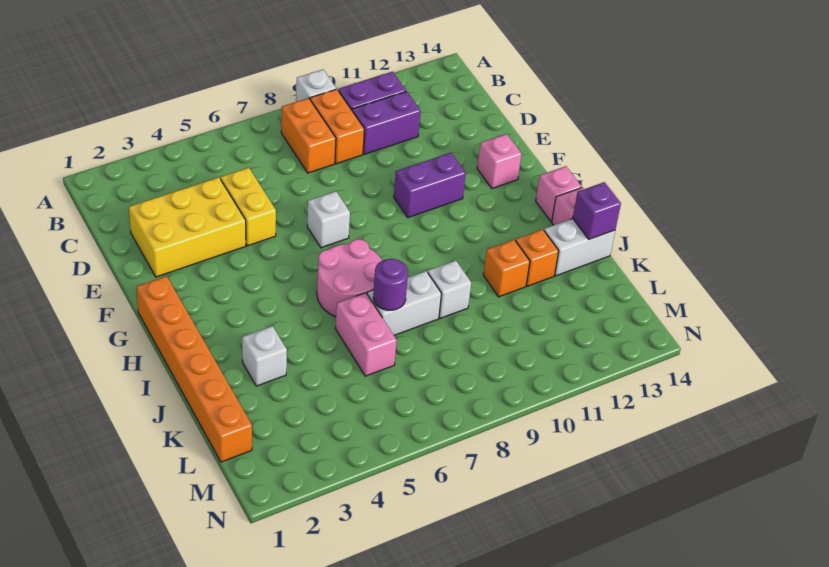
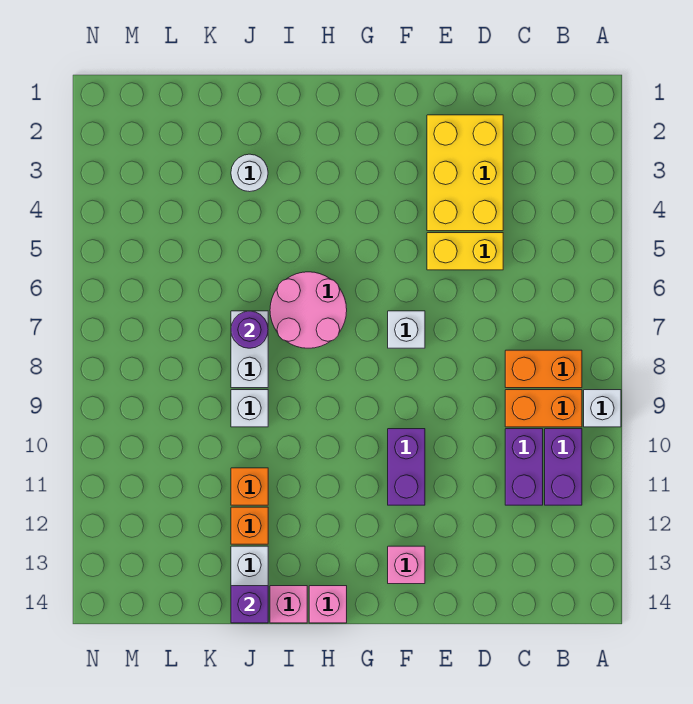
orange 1x6 brick [136,276,252,462] -> none
white 1x1 brick [242,326,287,386] -> white 1x1 round brick [231,154,268,192]
pink 1x2 brick [335,293,397,376] -> none

